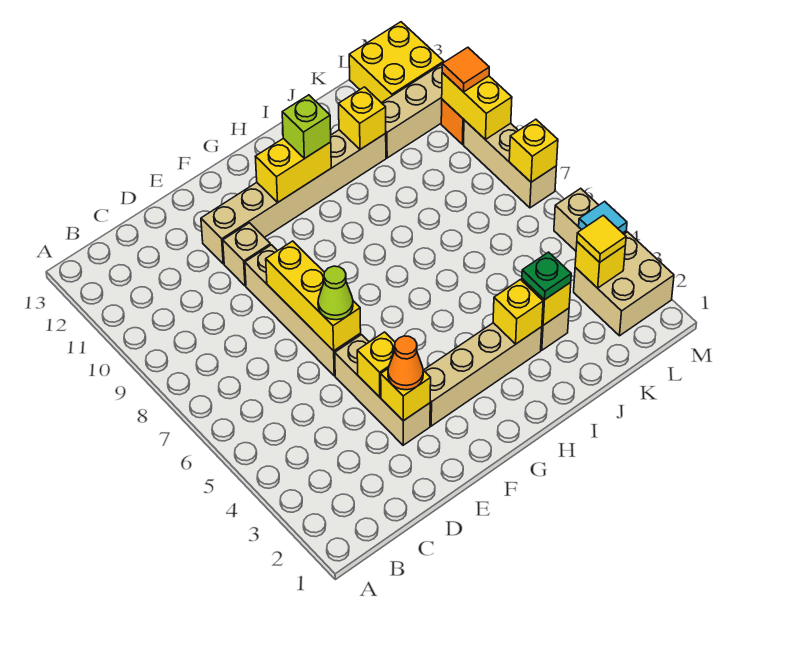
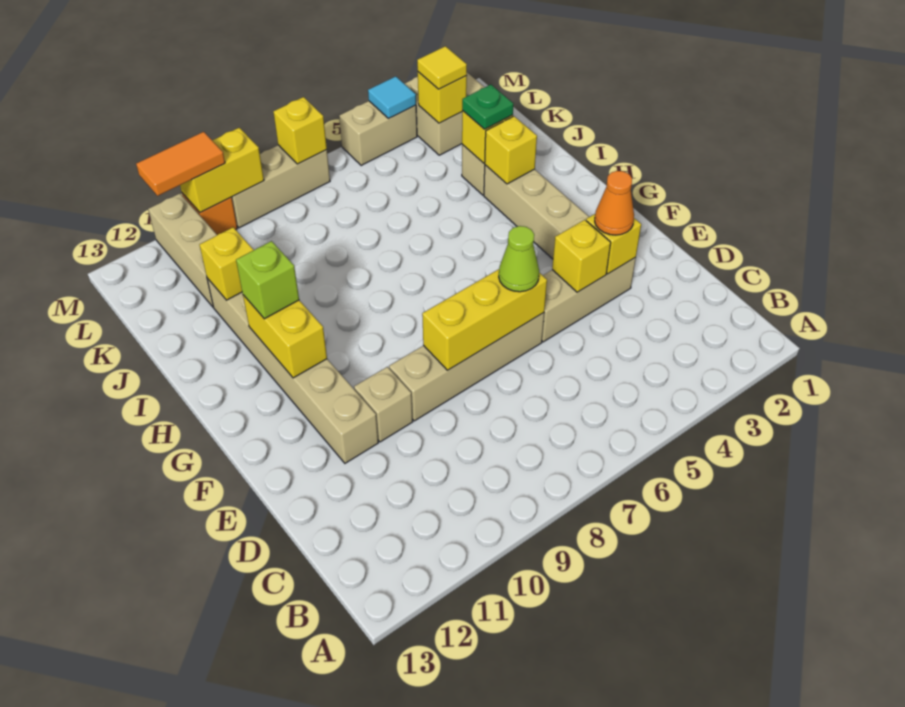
yellow 2x2 brick [349,22,444,103] -> none
orange 1x1 tile [442,47,489,92] -> orange 1x2 tile [136,132,225,196]

